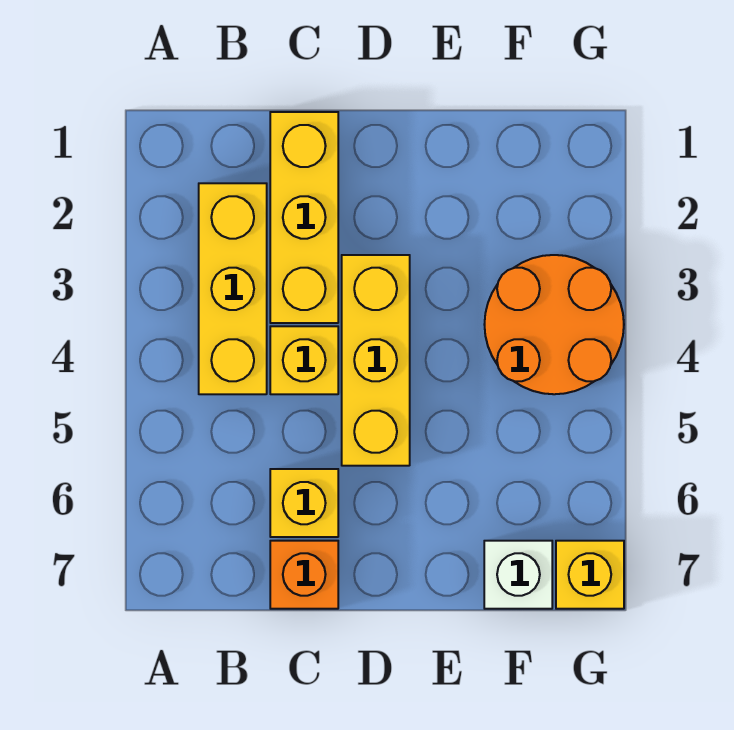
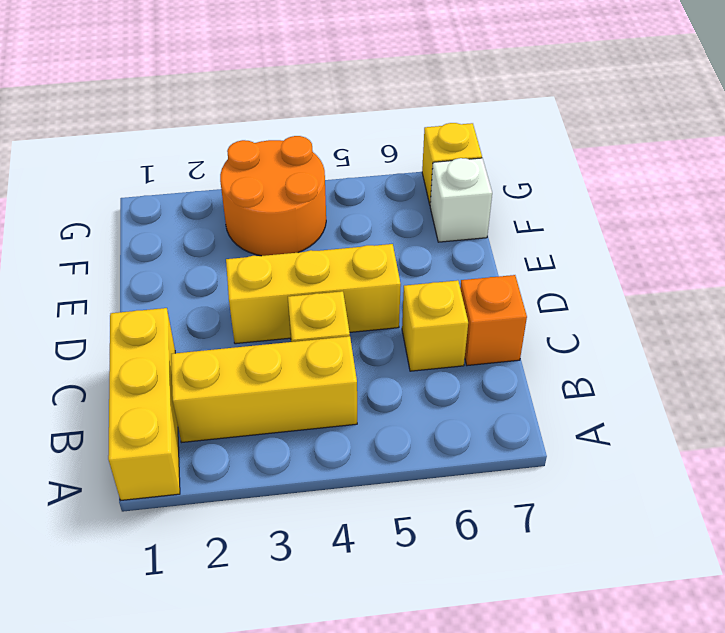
yellow 1x3 brick [270,112,338,323] -> yellow 1x3 brick turned to [108,308,180,500]

